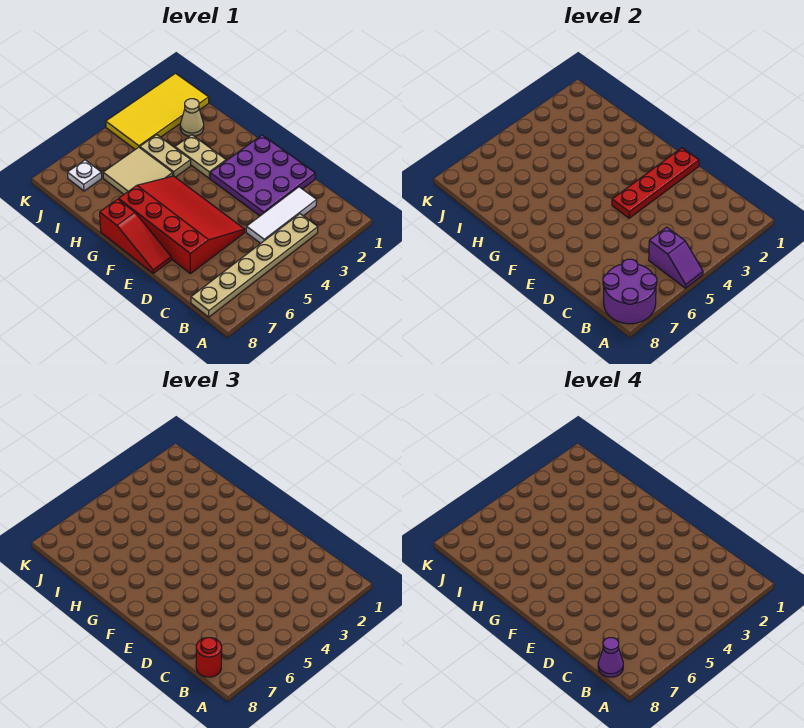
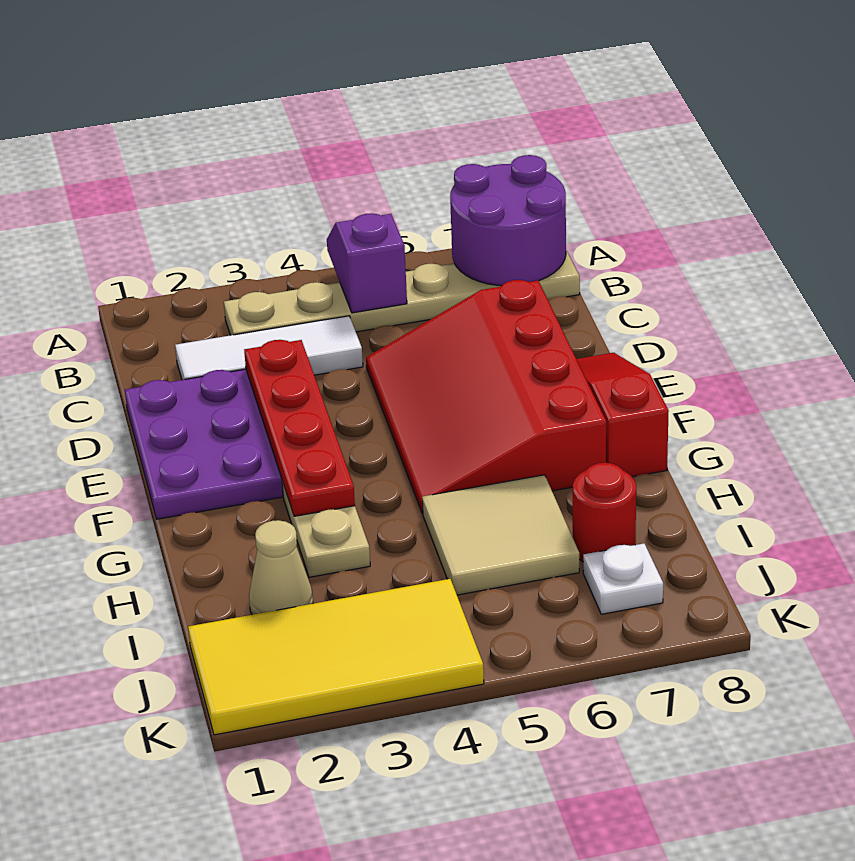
red 1x1 round brick [196,638,222,677] -> red 1x1 round brick moved to [573,463,636,561]
purple 1x1 cone [598,638,623,677] -> none
red 1x4 plate [612,148,699,218] -> red 1x4 plate turned to [244,340,355,516]
tan 1x2 plate [140,135,191,177] -> none

